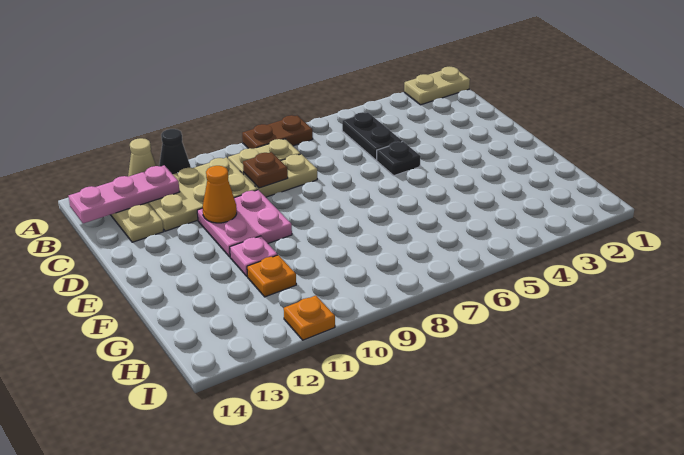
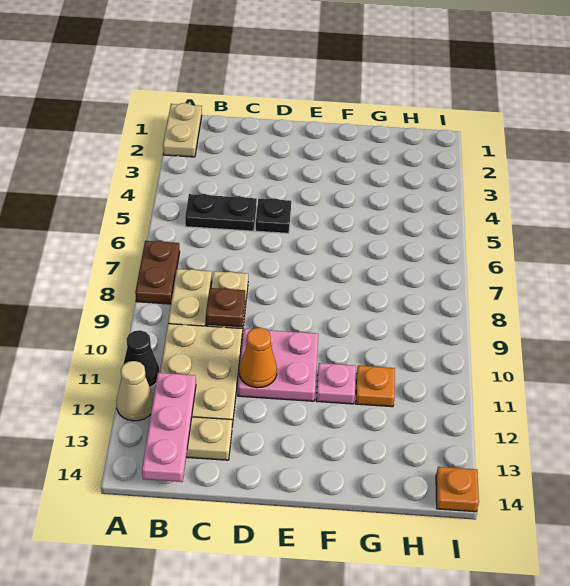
orange 1x1 plate [284,296,335,340] -> orange 1x1 plate moved to [436,467,479,512]

